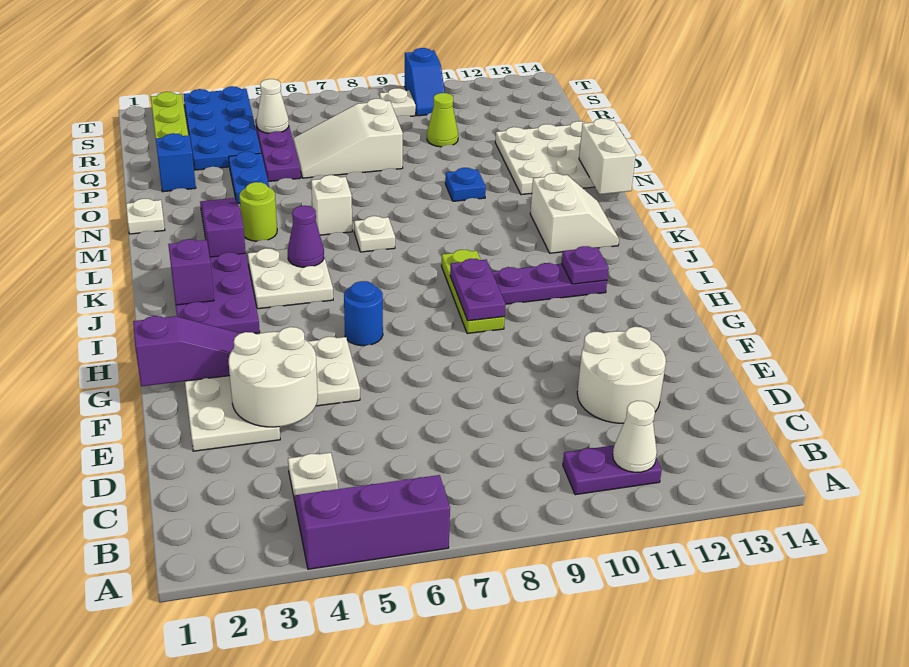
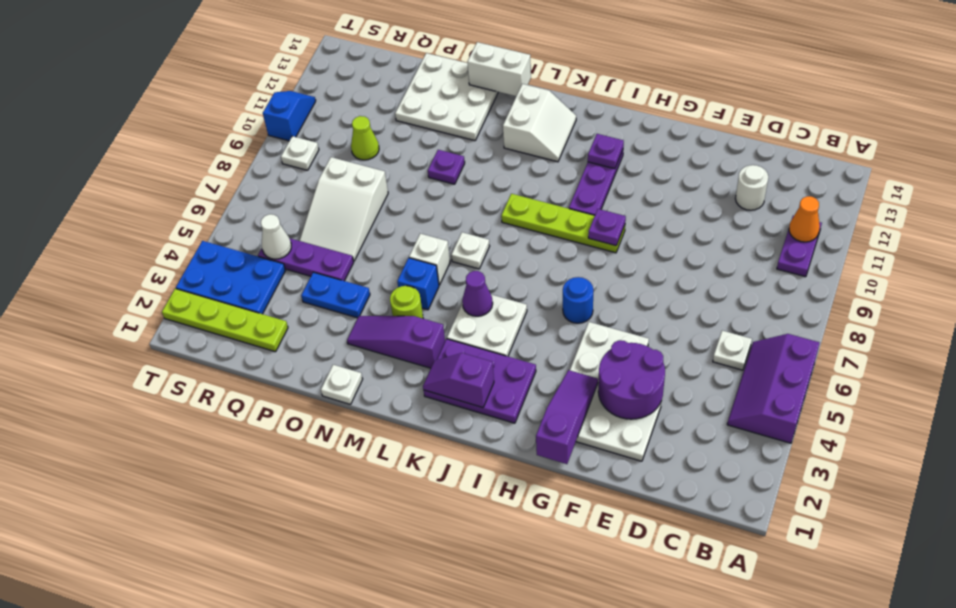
white 1x1 cone [613,401,657,472] -> orange 1x1 cone [789,196,820,242]
white 1x1 plate [288,452,338,501] -> white 1x1 plate moved to [713,331,752,370]
white 2x2 round brick [577,327,666,423] -> white 1x1 round brick [735,165,768,210]
white 2x2 round brick [229,327,318,427] -> purple 2x2 round brick [598,340,665,419]
lime 1x3 plate [441,250,505,334] -> lime 1x4 plate [501,194,625,253]
purple 1x2 plate [450,258,505,321] -> purple 1x1 plate [588,209,626,246]
white 2x2 slope [530,173,619,253] -> white 2x2 slope turned to [503,84,576,162]
blue 1x1 plate [445,168,486,201] -> purple 1x1 plate [428,150,465,184]
blue 1x1 brick [156,133,196,192] -> blue 1x1 brick moved to [397,258,439,310]
blue 2x4 plate [183,86,261,170] -> blue 2x3 plate [176,241,285,314]
blue 1x2 slope [405,48,445,116] -> blue 1x2 slope turned to [263,91,316,141]

